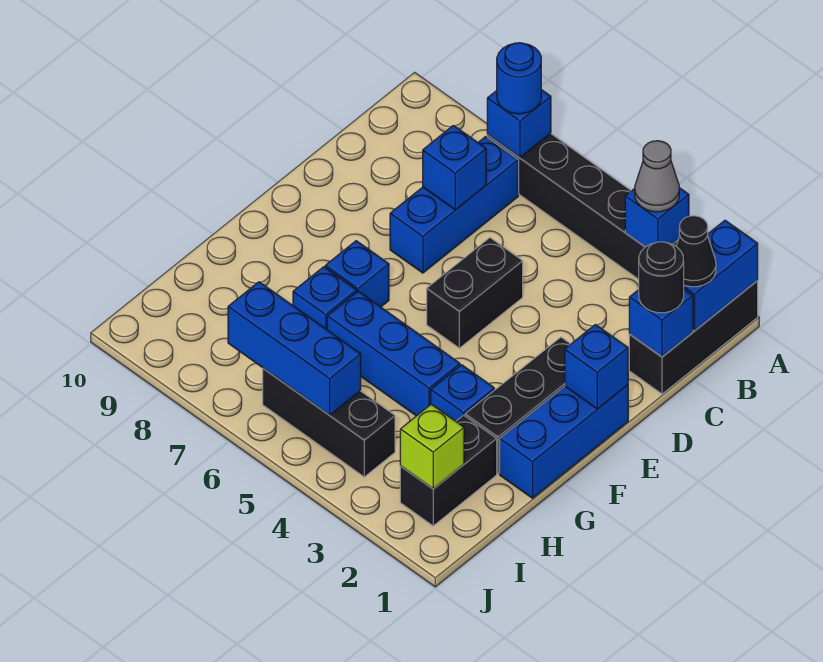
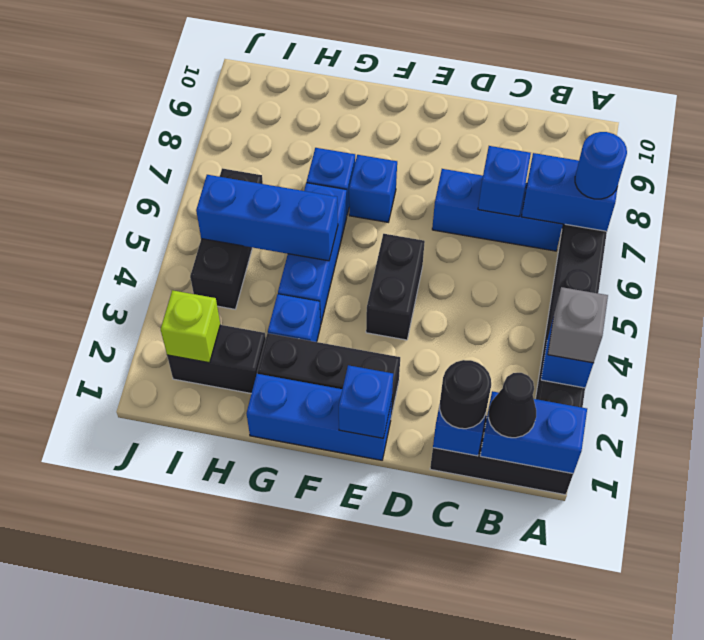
grey 1x1 cone [635,141,679,212] -> grey 1x1 brick [548,287,608,363]
blue 1x1 brick [487,90,551,158] -> blue 1x2 brick [521,153,618,231]
black 1x2 brick [427,238,523,348] -> black 1x2 brick turned to [366,234,425,340]
blue 1x3 brick [228,282,361,415] -> blue 1x3 brick turned to [196,175,338,261]

